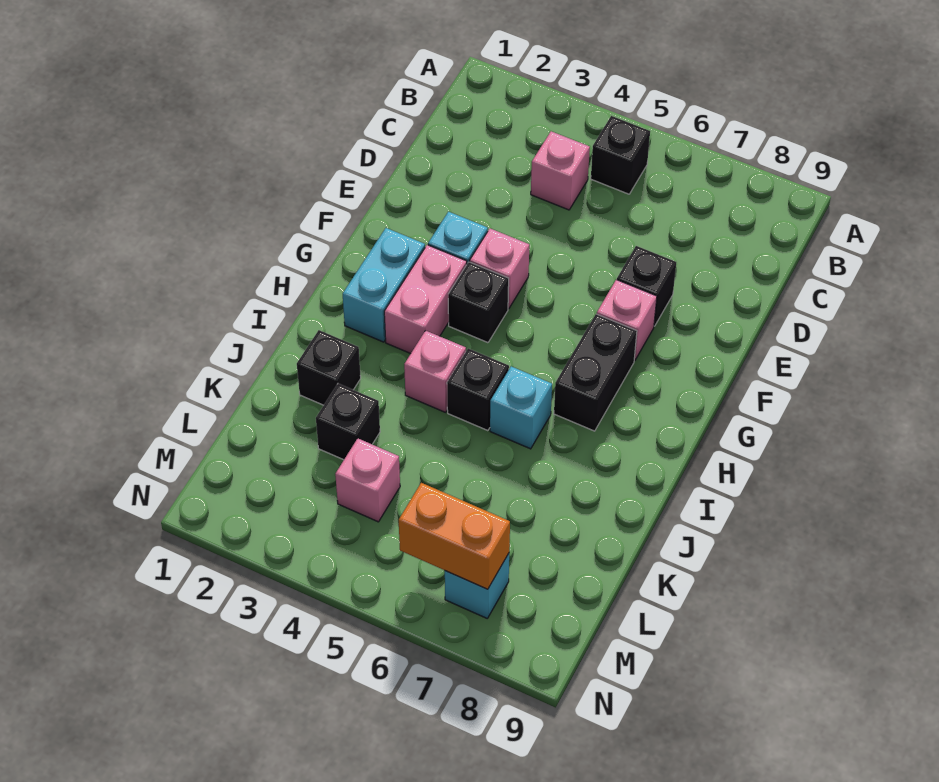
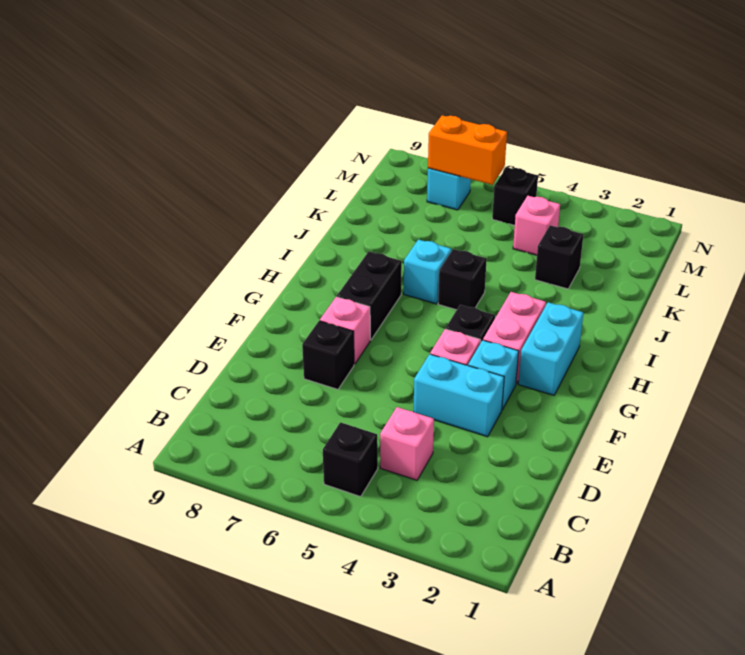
none -> cyan 1x2 brick [414,354,504,437]
pink 1x1 brick [404,331,466,412] -> none
black 1x1 brick [297,330,361,405] -> black 1x1 brick moved to [492,167,538,225]

